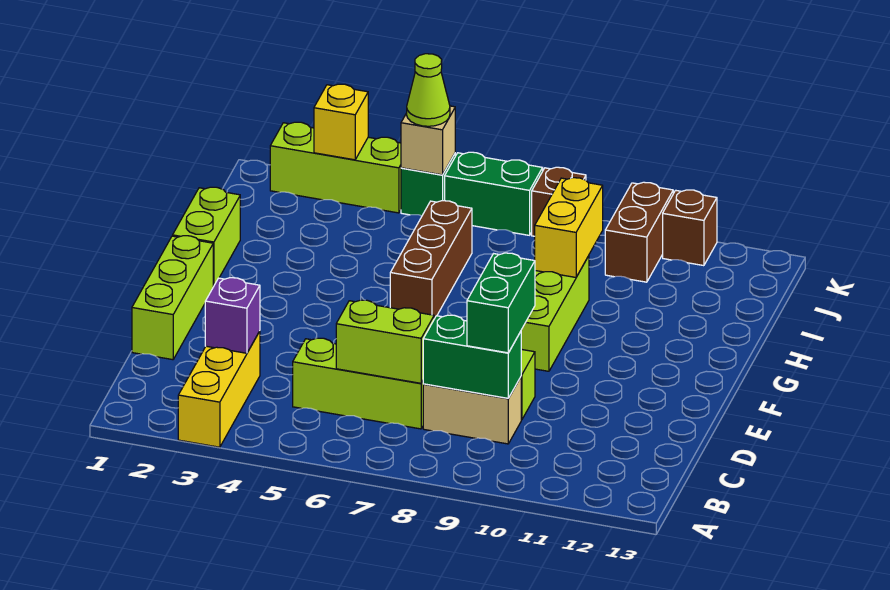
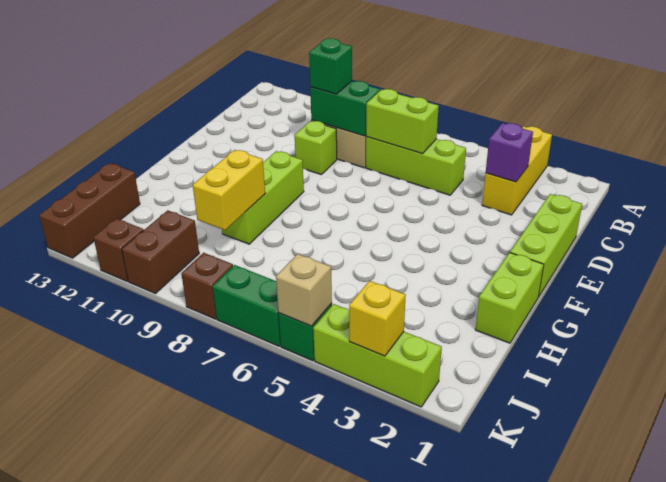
green 1x2 brick [467,253,535,353] -> green 1x1 brick [309,38,352,94]
brown 1x3 brick [390,201,472,319] -> brown 1x3 brick moved to [39,163,140,258]
lime 1x1 cone [407,54,450,126] -> none

